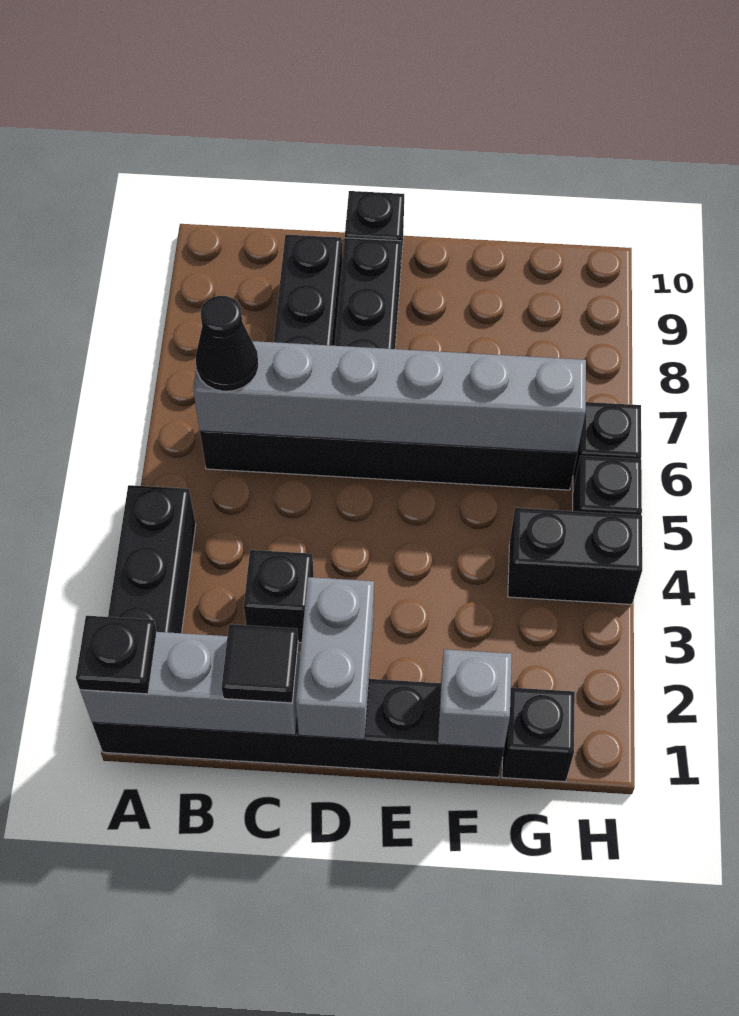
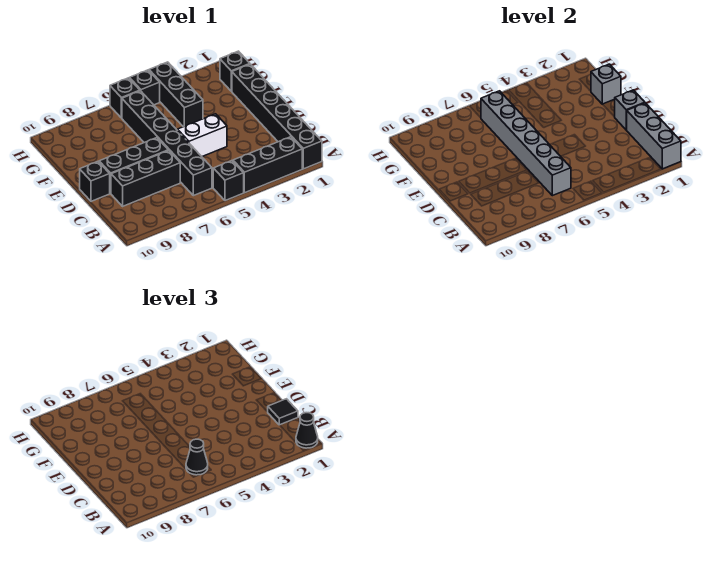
black 1x1 plate [76,616,157,694] -> black 1x1 cone [296,413,318,448]
black 1x1 brick [244,550,314,643] -> black 1x1 brick moved to [213,161,244,201]
grey 1x2 brick [296,577,374,739] -> grey 1x1 brick [615,90,645,130]
none -> white 1x2 brick [177,114,227,156]
black 1x2 brick [508,508,642,604] -> black 1x3 brick [149,62,203,127]

